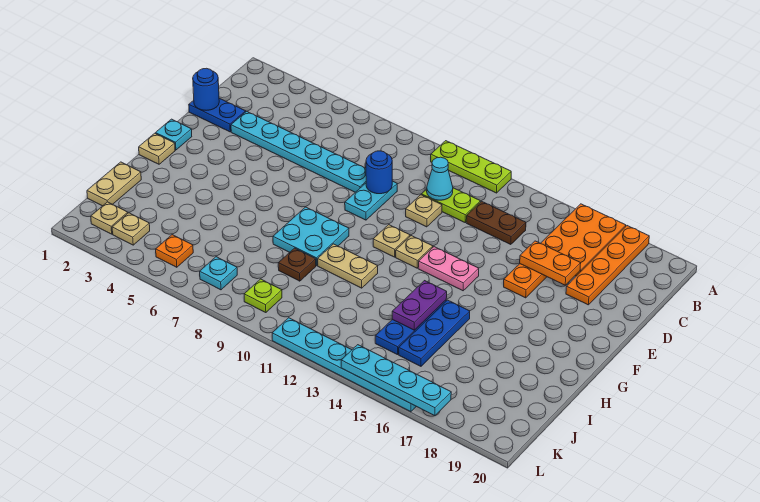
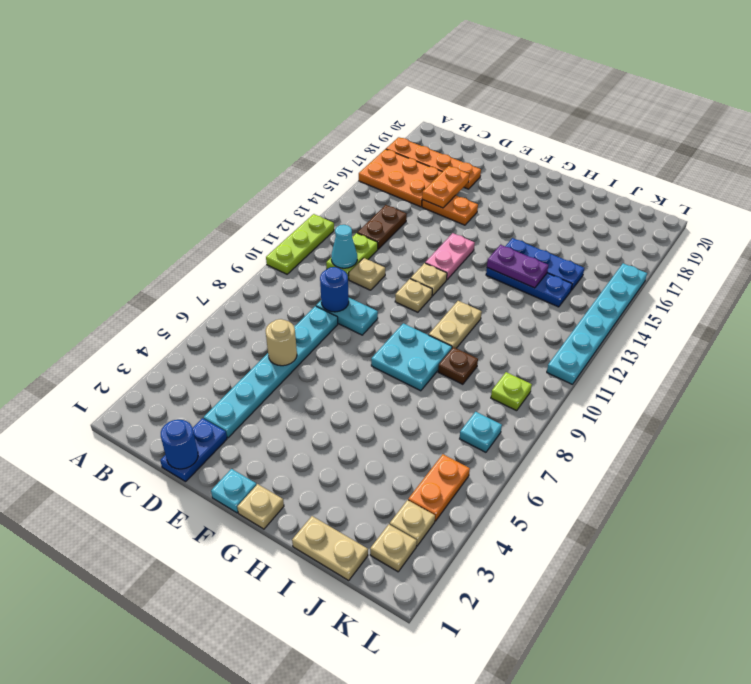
none -> tan 1x1 round brick [266,319,297,366]
orange 1x1 plate [156,235,193,267] -> orange 1x2 plate [408,454,470,521]
cyan 1x4 plate [341,345,451,416] -> none

